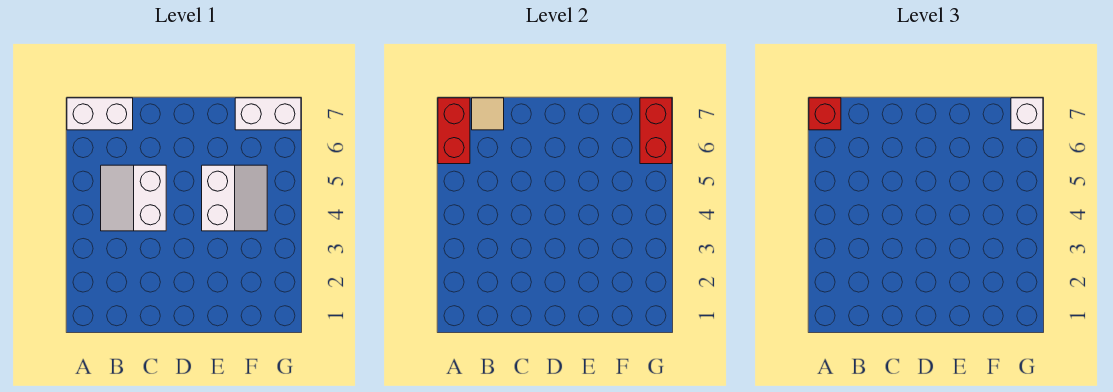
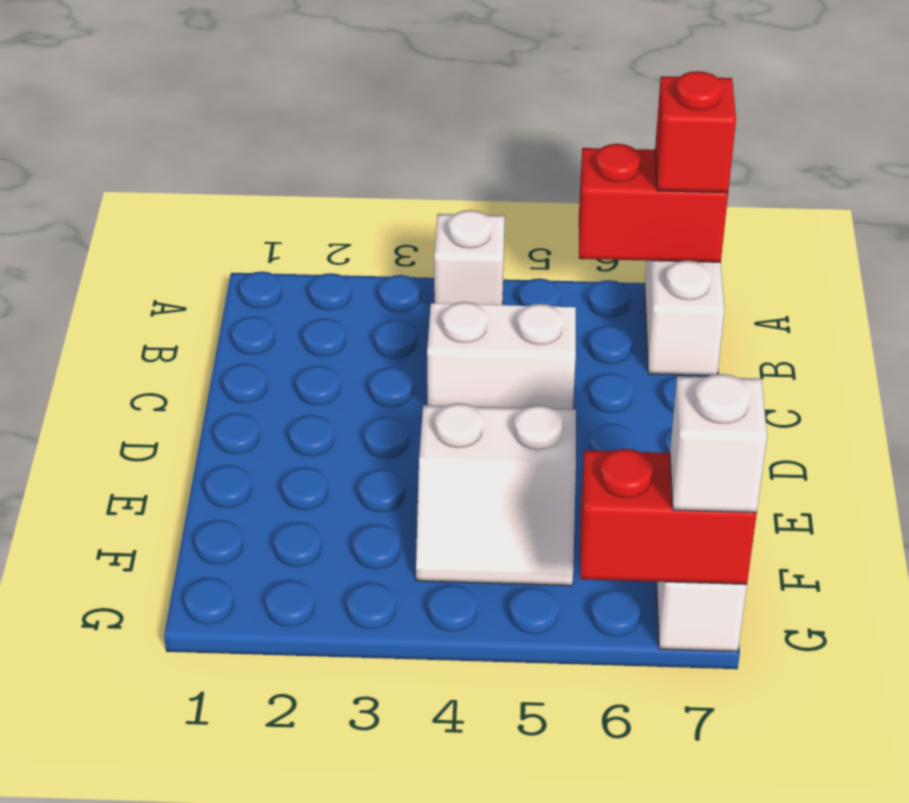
none -> white 1x1 brick [434,210,505,305]
tan 1x1 tile [472,98,504,130] -> none

